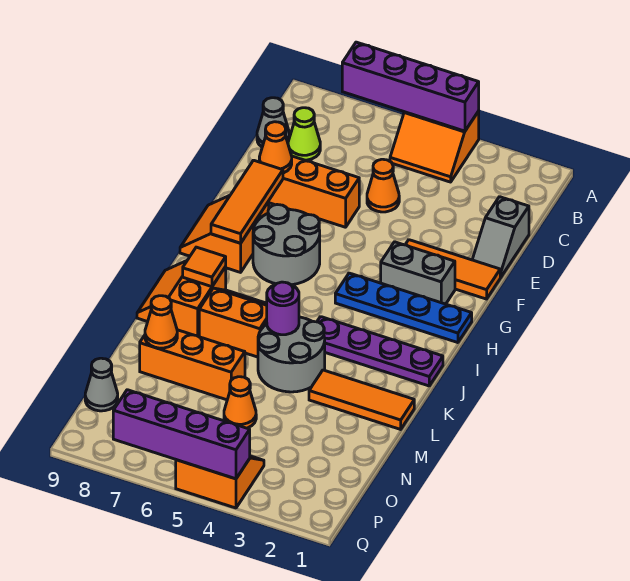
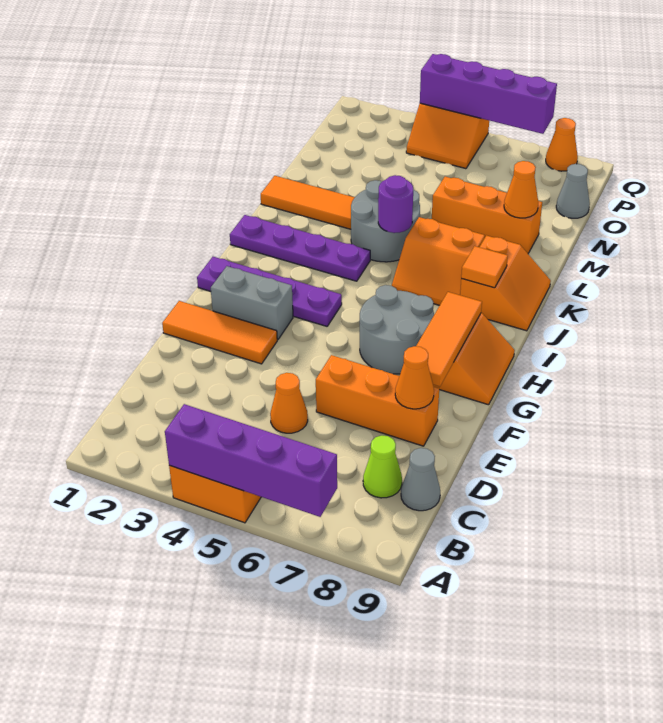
grey 1x2 slope [472,197,529,277] -> none
blue 1x4 plate [335,273,472,343] -> purple 1x4 plate [197,257,342,326]
orange 1x1 cone [224,377,256,428] -> orange 1x1 cone moved to [546,118,578,171]

